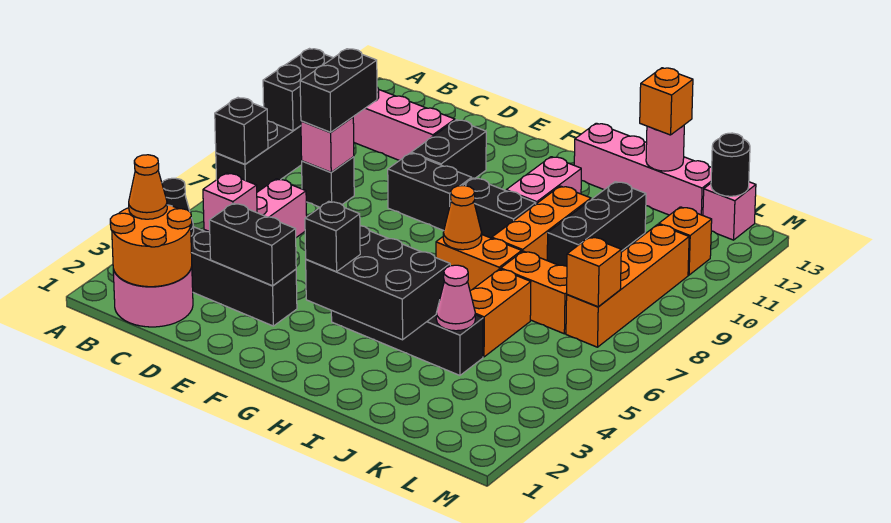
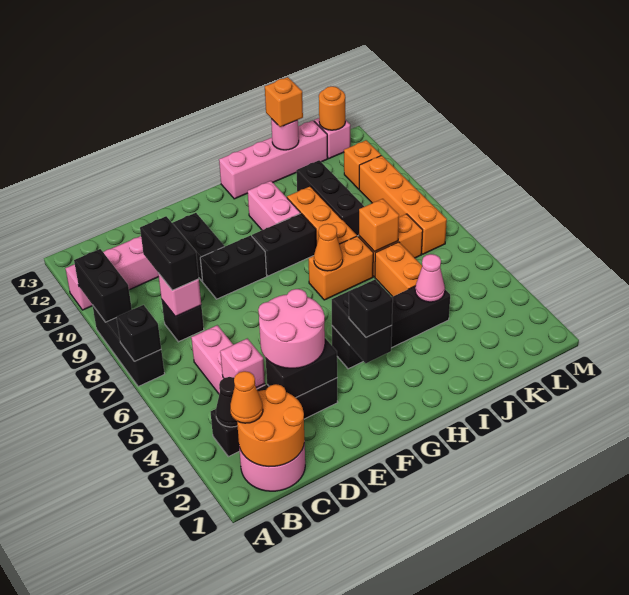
none -> pink 2x2 round brick [258,289,325,368]
black 2x3 brick [306,226,450,340] -> black 1x2 brick [332,288,392,363]
orange 1x1 brick [567,237,621,307] -> orange 1x1 brick moved to [359,199,399,252]
black 1x1 round brick [711,133,750,196] -> orange 1x1 round brick [319,86,345,130]

